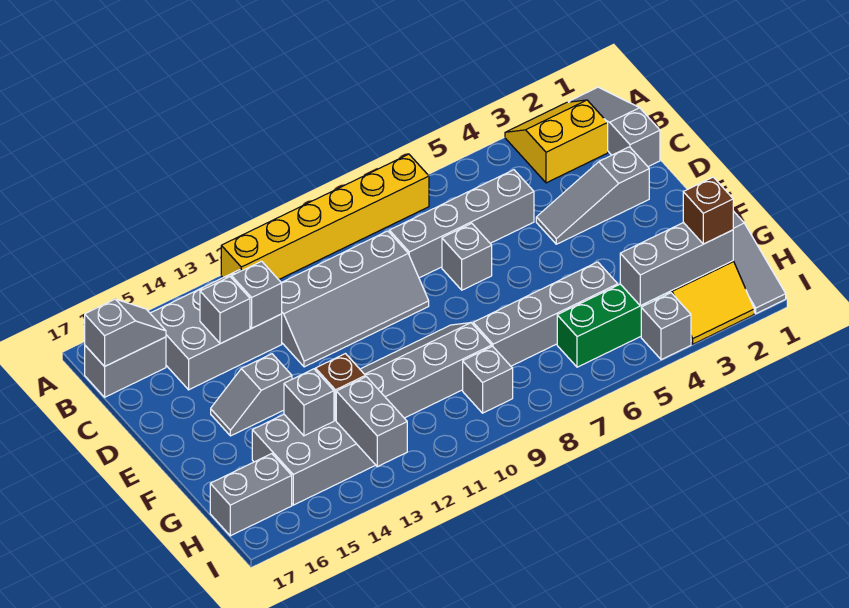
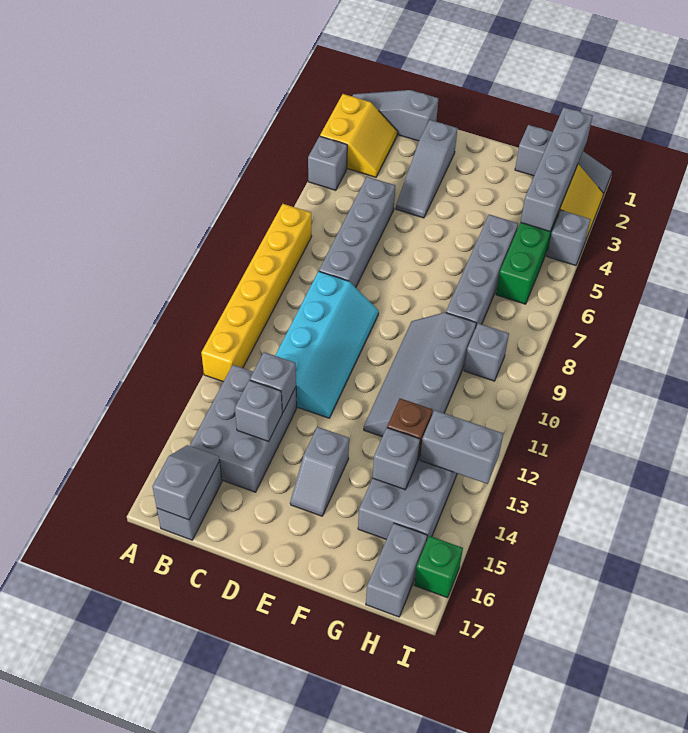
yellow 2x2 slope [505,100,608,183] -> yellow 2x2 slope turned to [320,94,398,177]
grey 2x4 slope [282,231,429,367] -> cyan 2x4 slope [275,271,379,418]
grey 1x1 brick [442,223,492,290] -> grey 1x1 brick moved to [308,136,347,190]
grey 1x3 brick [620,222,733,306] -> grey 1x4 brick [521,107,593,231]
brown 1x1 brick [683,177,733,244] -> none
none -> green 1x1 brick [414,536,463,598]

